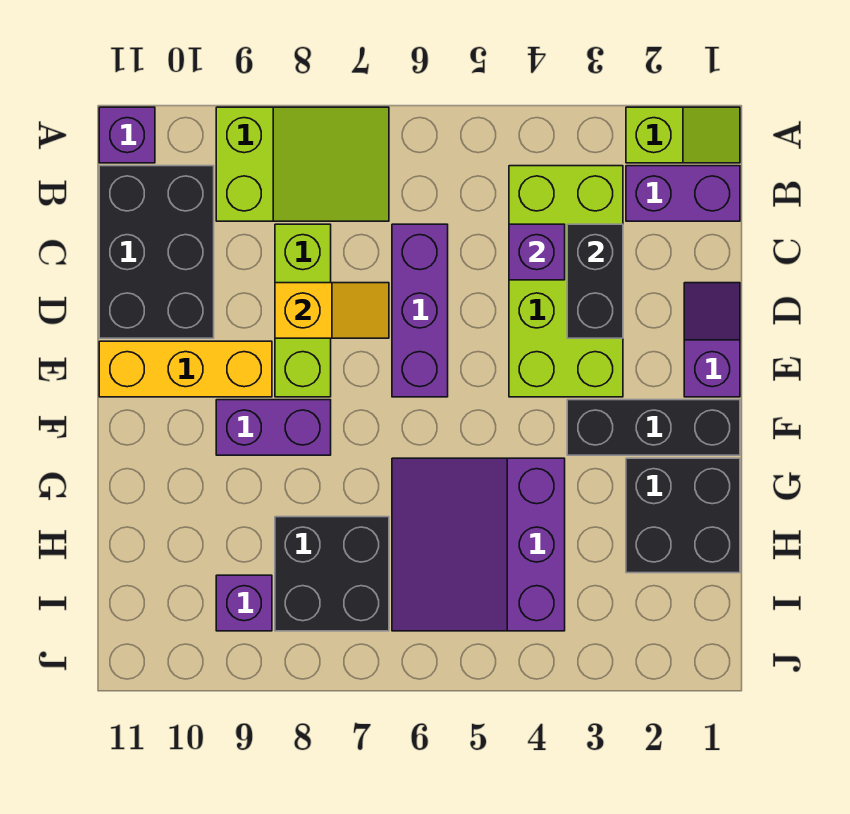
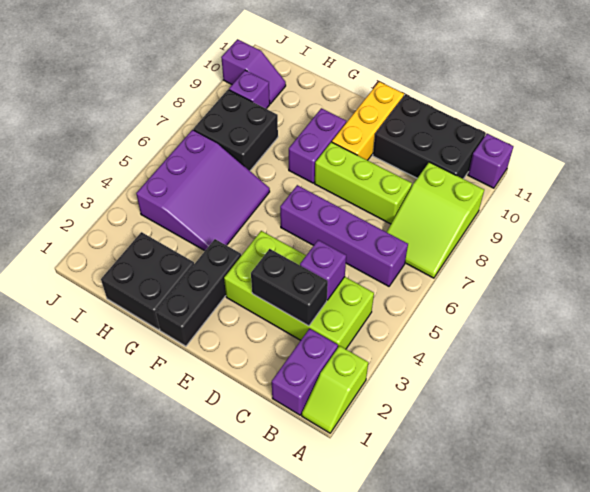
purple 1x3 brick [392,224,448,397] -> purple 1x4 brick [280,185,408,286]
purple 1x2 slope [684,283,740,397] -> purple 1x2 slope moved to [221,39,286,104]
yellow 1x2 slope [275,283,389,338] -> none
purple 3x3 slope [392,458,565,631] -> purple 3x3 slope turned to [136,130,270,251]

